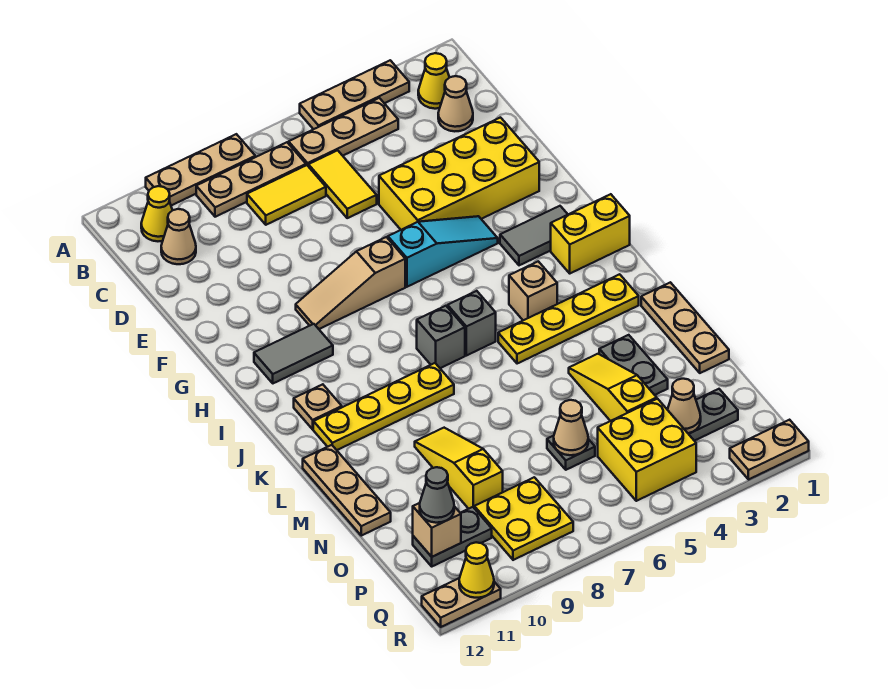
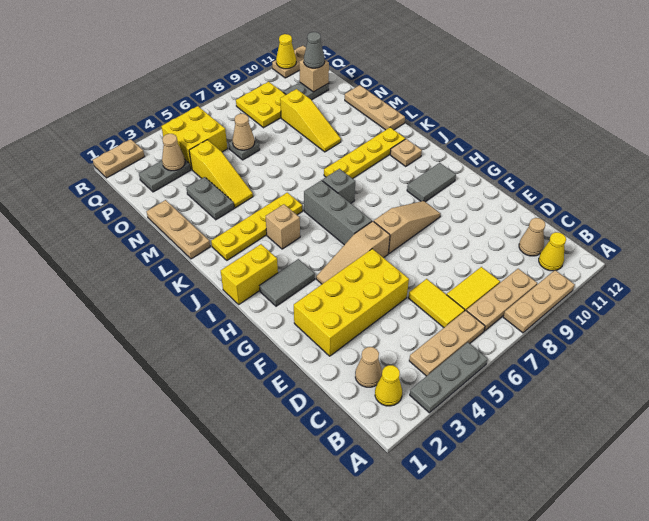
tan 1x3 plate [300,60,409,129] -> grey 1x3 plate [410,342,488,413]
cyan 1x3 slope [388,216,498,287] -> tan 1x3 slope [316,221,390,284]
grey 1x1 brick [448,291,496,356] -> grey 1x3 brick [304,180,372,245]

